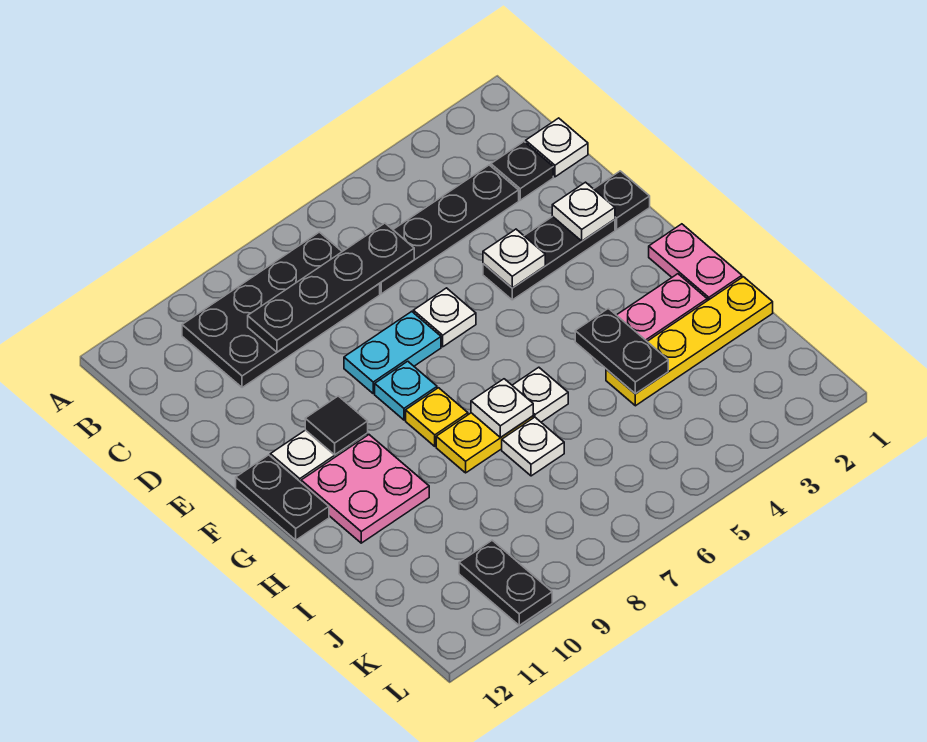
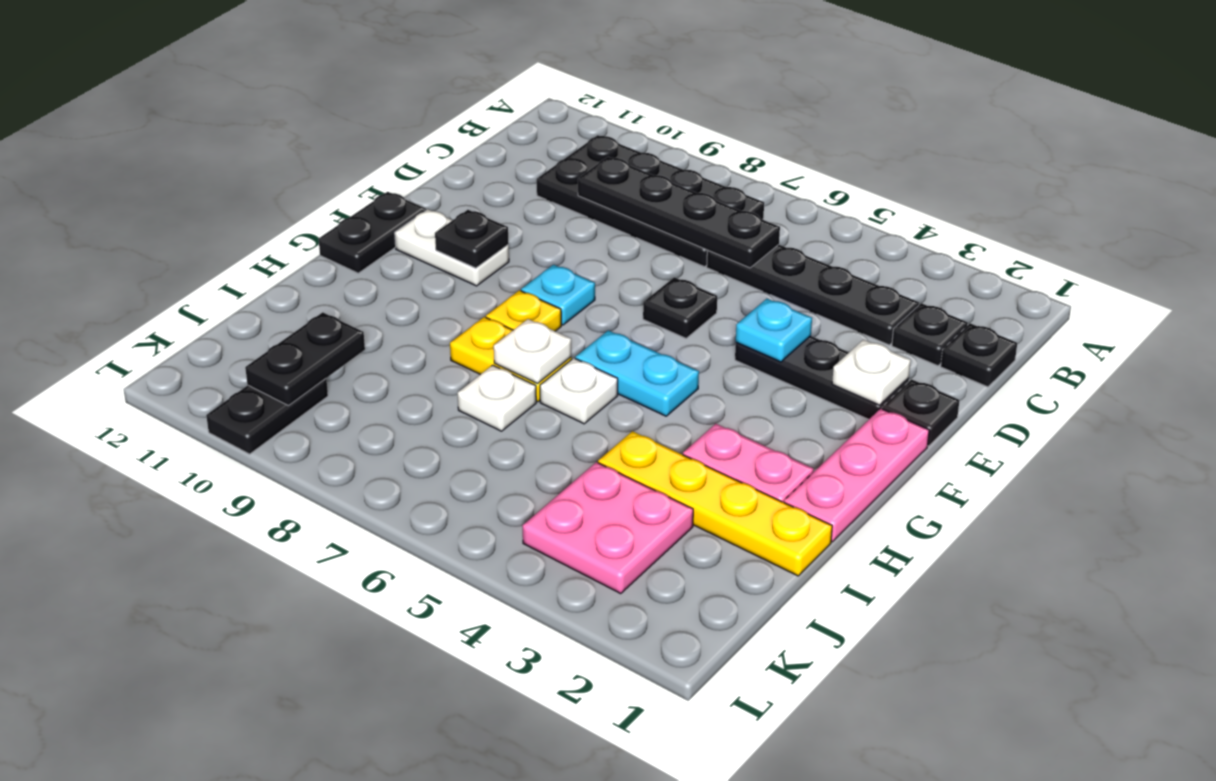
white 1x1 plate [526,118,588,177] -> black 1x1 plate [941,323,1017,387]
white 1x1 plate [483,229,545,288] -> cyan 1x1 plate [736,299,812,362]
white 1x1 plate [413,288,476,347] -> black 1x1 plate [643,277,717,338]
cyan 1x2 plate [344,311,441,393] -> cyan 1x2 plate moved to [575,330,699,416]
black 1x1 tile [305,396,368,455] -> black 1x1 plate [435,210,509,268]
pink 1x2 plate [649,224,742,301] -> pink 1x3 plate [784,409,929,542]
pink 2x2 plate [301,435,429,543] -> pink 2x2 plate moved to [523,462,693,594]
black 1x2 plate [575,308,668,394] -> black 1x2 plate moved to [245,312,365,406]

